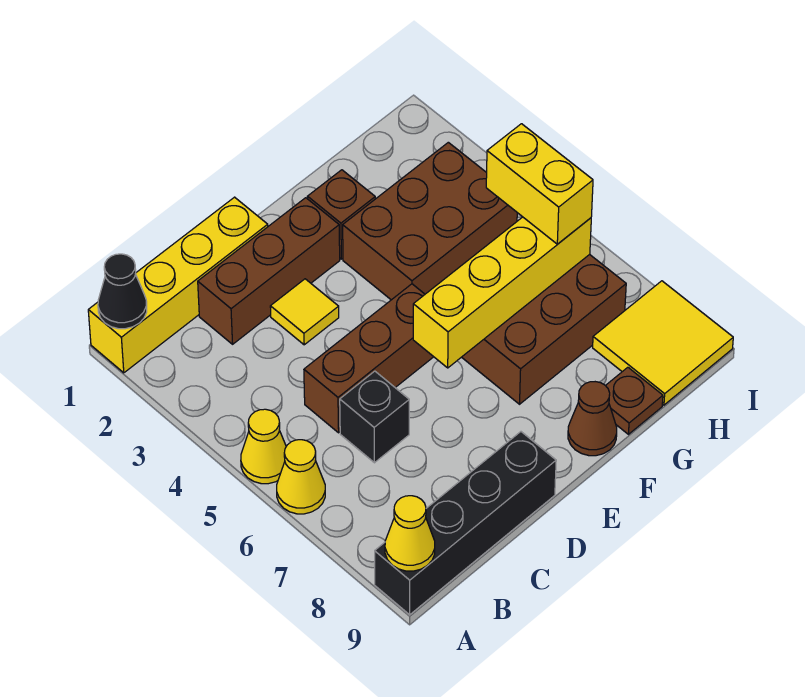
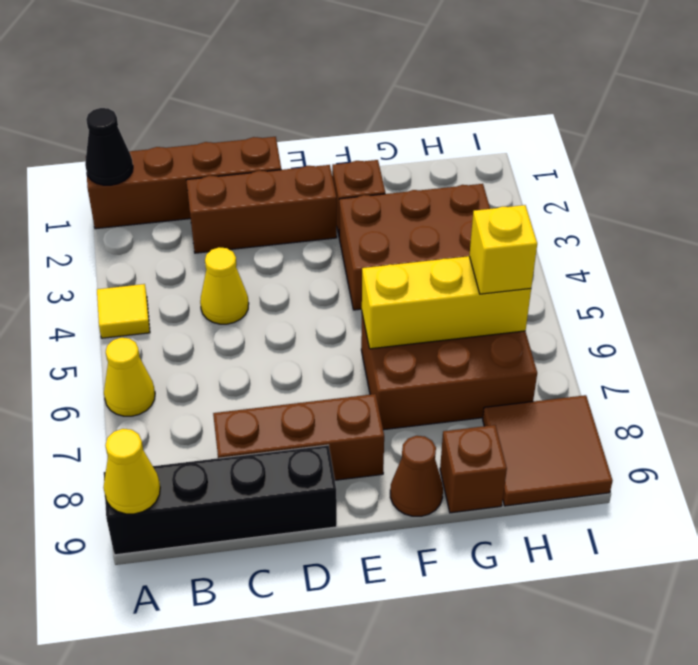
yellow 1x4 brick [88,197,268,373] -> brown 1x4 brick [87,137,281,229]
yellow 1x1 cone [241,409,286,484] -> yellow 1x1 cone moved to [200,247,249,324]
brown 1x3 brick [304,284,433,433] -> brown 1x3 brick moved to [213,394,384,480]
black 1x1 brick [340,371,409,463] -> none
yellow 1x1 tile [270,279,339,345] -> yellow 1x1 tile moved to [97,284,150,338]
yellow 1x4 brick [413,217,591,368] -> yellow 1x3 brick [362,256,531,349]
brown 1x1 plate [605,367,663,434] -> brown 1x1 brick [440,425,507,513]
yellow 1x2 brick [486,124,593,244] -> yellow 1x1 brick [469,205,537,294]
yellow 2x2 tile [593,281,733,405] -> brown 2x2 tile [483,395,613,506]

